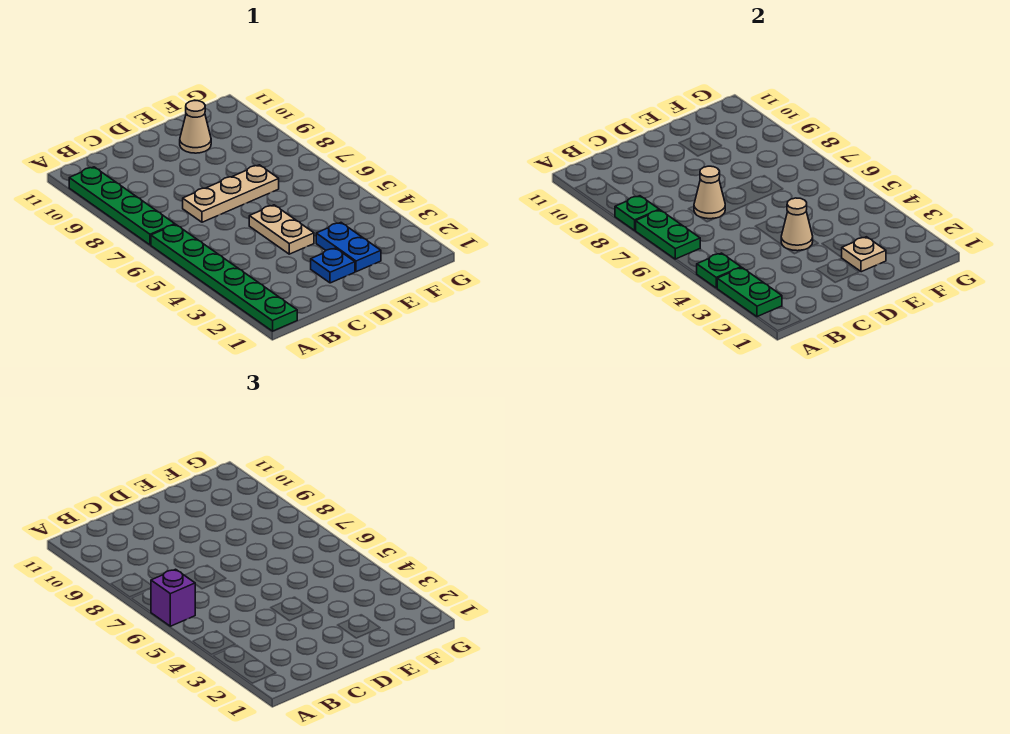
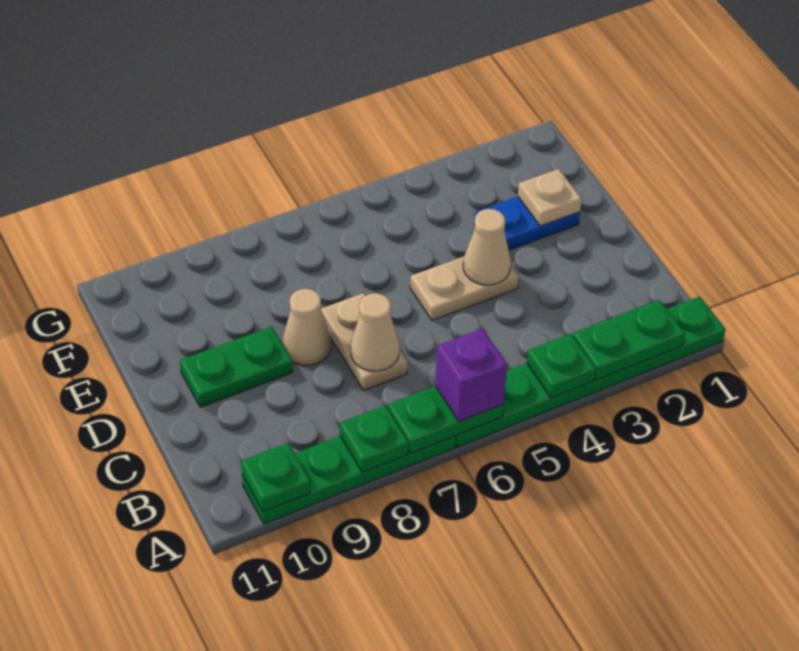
none -> green 1x1 plate [241,443,310,512]
tan 1x3 plate [183,165,279,222] -> tan 1x2 plate [321,293,408,390]
blue 1x1 plate [311,248,355,283] -> none
none -> green 1x2 plate [180,327,293,407]
tan 1x1 cone [180,101,211,153] -> tan 1x1 cone moved to [283,289,331,365]

